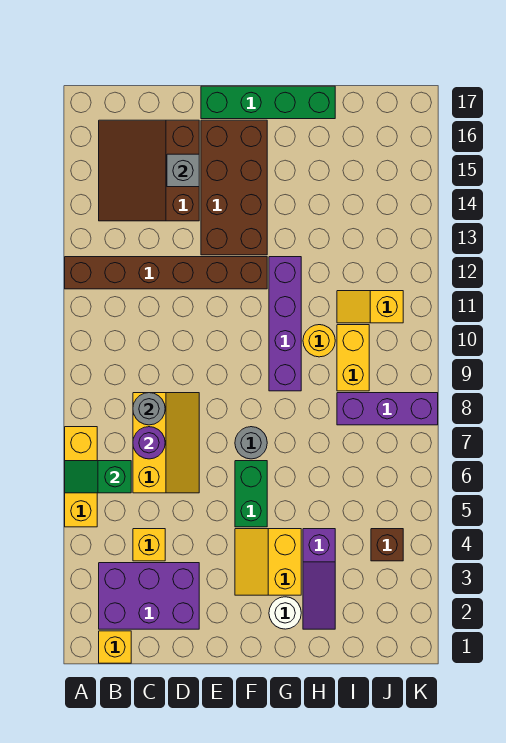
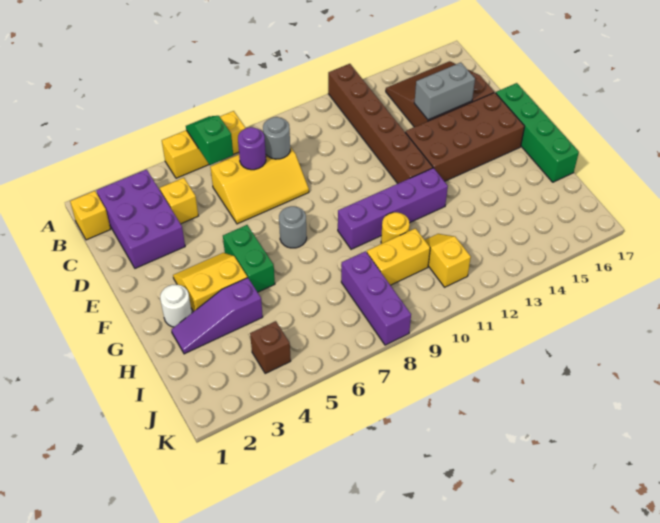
grey 1x1 brick [167,154,199,187] -> grey 1x2 brick [414,62,475,120]
green 1x2 brick [235,461,267,527] -> green 1x2 brick turned to [223,225,275,292]

